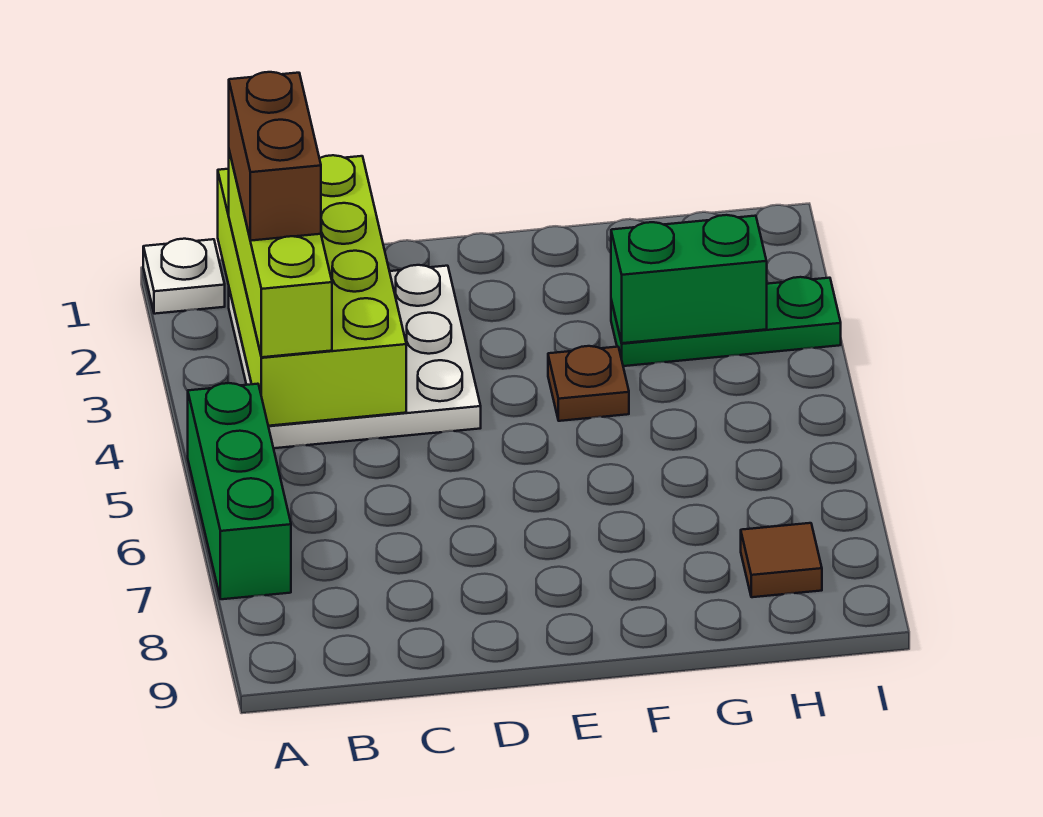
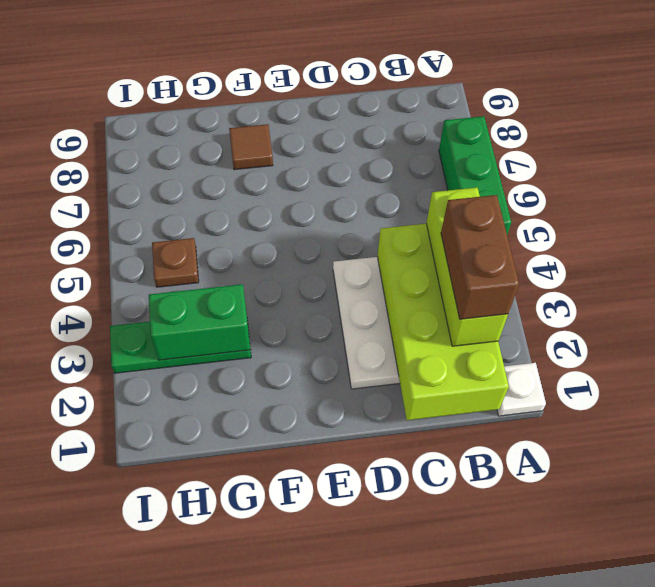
brown 1x1 plate [548,346,629,421] -> brown 1x1 plate moved to [152,238,199,287]
brown 1x1 tile [741,523,822,597] -> brown 1x1 tile moved to [229,124,273,170]

